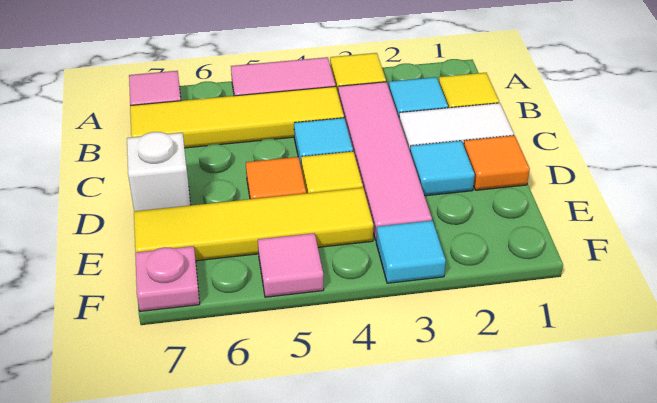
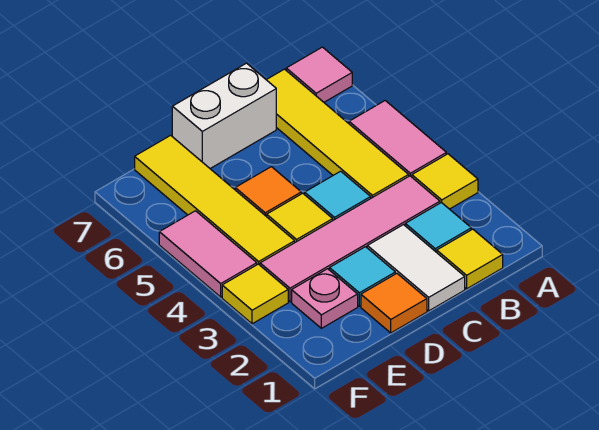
white 1x1 brick [127,132,190,211] -> white 1x2 brick [172,63,276,168]
cyan 1x1 tile [376,221,446,283] -> yellow 1x1 tile [222,264,288,324]
pink 1x1 tile [258,233,324,297] -> pink 1x2 tile [159,211,257,297]
pink 1x1 plate [135,246,200,311] -> pink 1x1 plate moved to [292,269,358,328]

